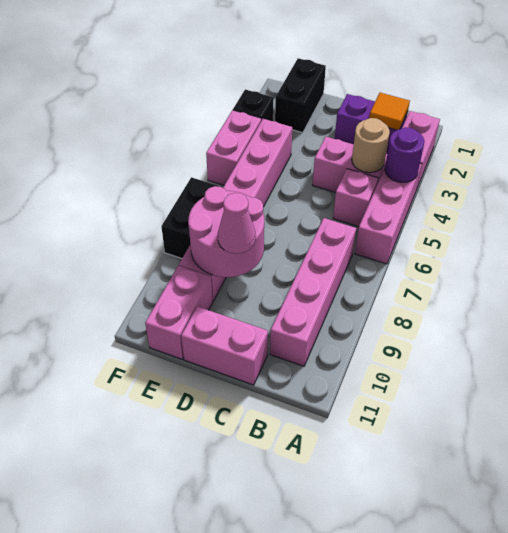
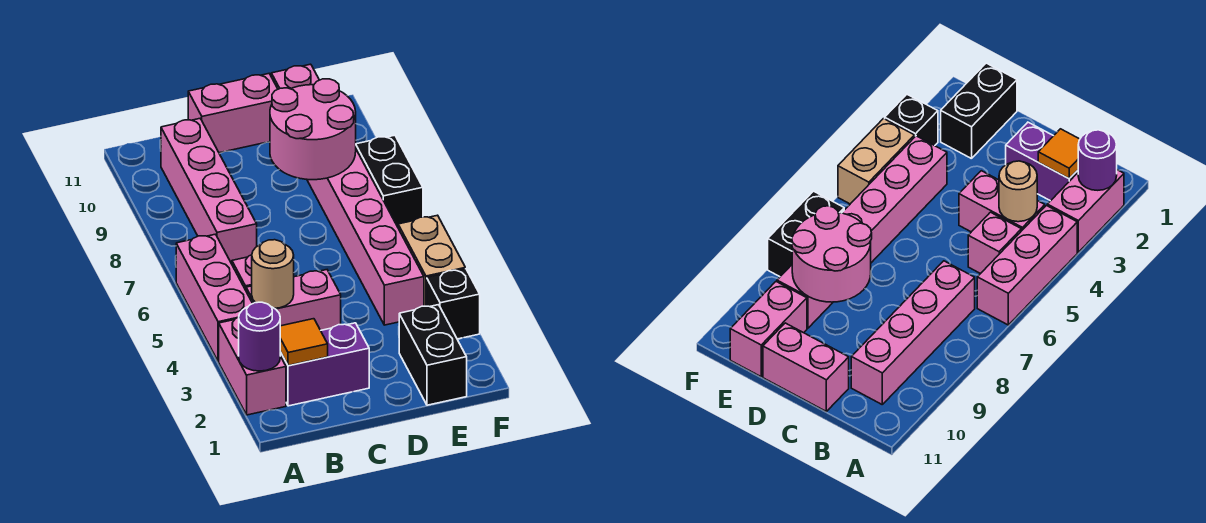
purple 1x1 round brick [385,127,424,182] -> purple 1x1 round brick moved to [239,302,280,371]
pink 1x1 cone [218,193,256,254] -> none
pink 1x2 brick [206,110,261,185] -> tan 1x2 brick [398,215,465,306]

